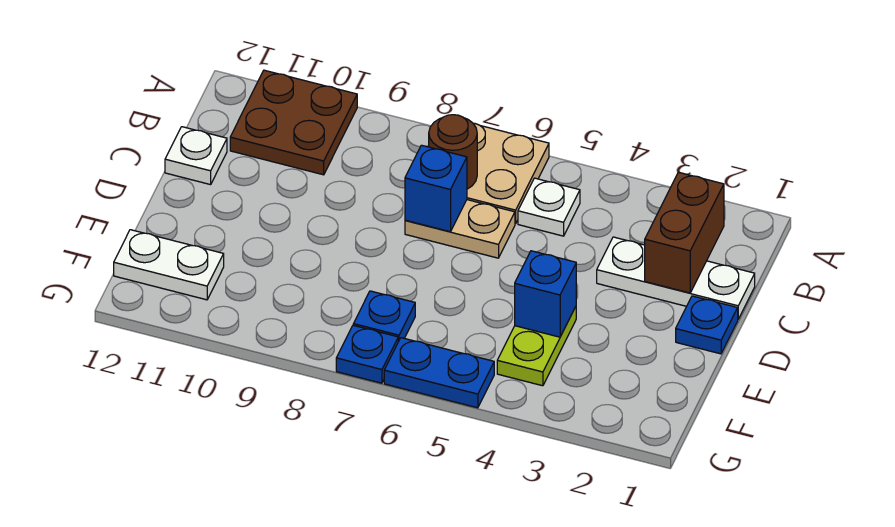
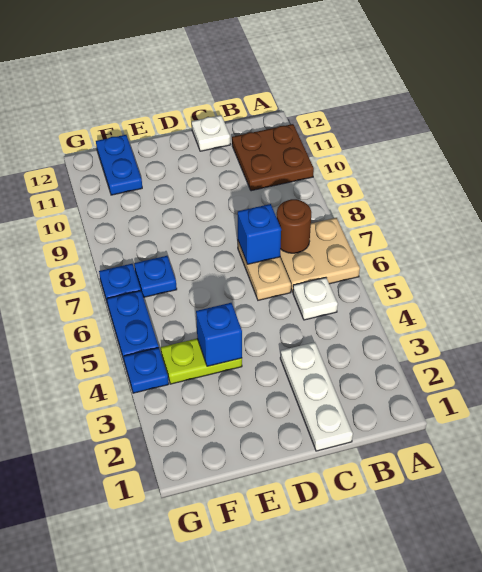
brown 1x2 brick [645,172,724,293] -> none
blue 1x1 plate [676,296,738,354] -> blue 1x1 plate moved to [124,348,169,393]
white 1x2 plate [114,230,224,300] -> blue 1x2 plate [96,135,142,195]

